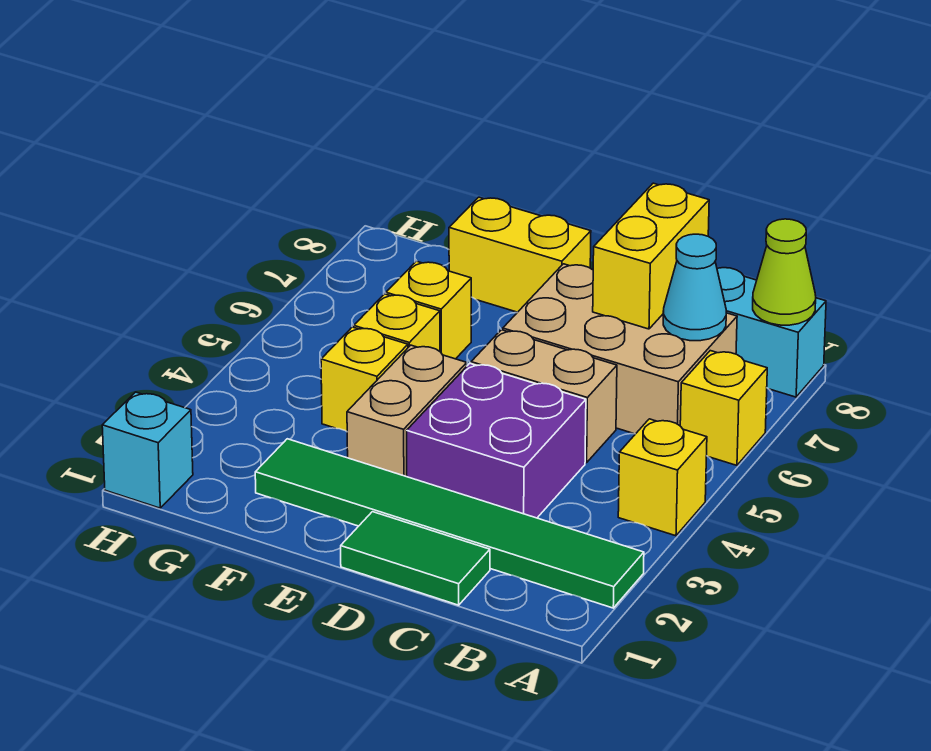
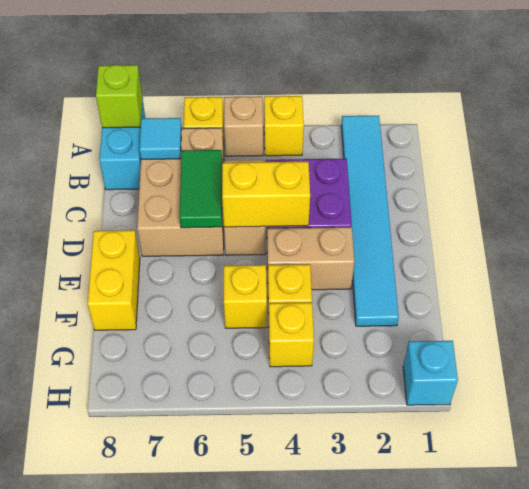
green 1x6 tile [255,439,644,608] -> cyan 1x6 tile [341,116,399,326]
none -> tan 1x1 brick [224,96,263,156]
lime 1x1 cone [753,219,816,325] -> lime 1x1 brick [96,65,143,128]
cyan 1x1 cone [663,234,726,341] -> cyan 1x1 tile [140,118,182,159]
green 1x2 tile [341,512,490,605] -> green 1x2 tile moved to [179,150,222,228]
yellow 1x2 brick [593,183,709,329] -> yellow 1x2 brick moved to [222,162,310,227]
yellow 1x1 brick [386,261,471,359] -> yellow 1x1 brick moved to [269,303,314,367]

